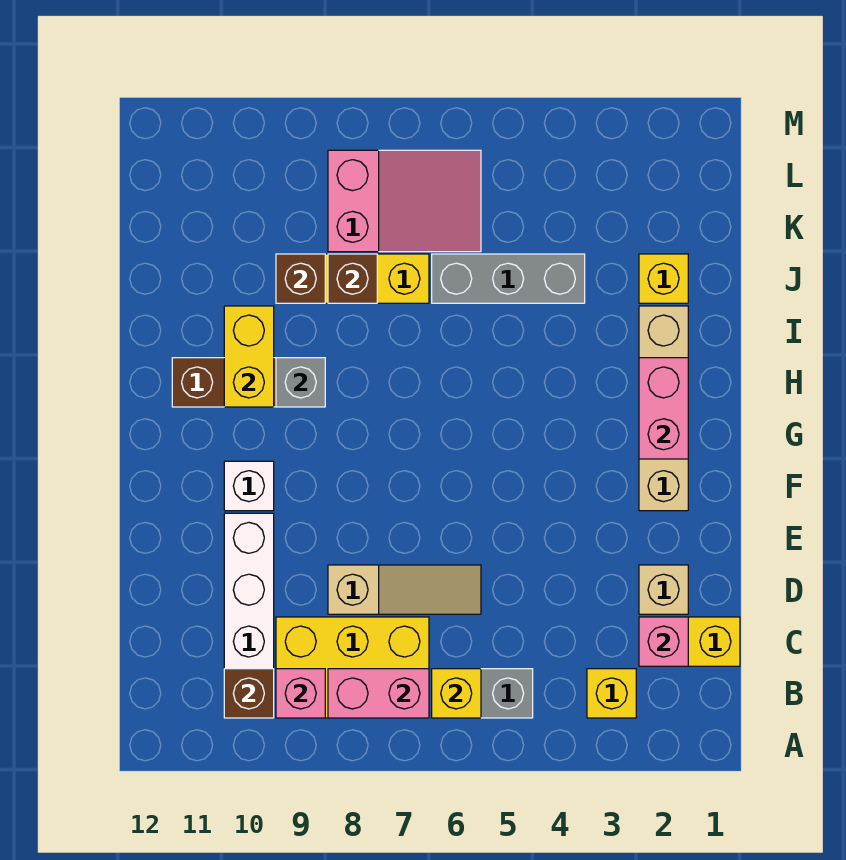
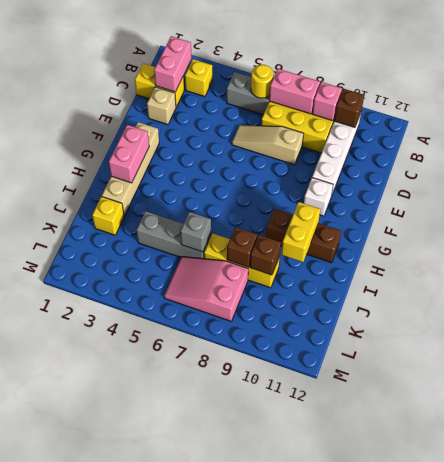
yellow 1x1 brick [432,669,481,718] -> yellow 1x1 round brick [251,65,273,98]
pink 1x1 brick [639,617,688,666] -> pink 1x2 brick [154,36,192,92]
grey 1x1 brick [276,358,325,407] -> grey 1x1 brick moved to [180,212,211,252]

